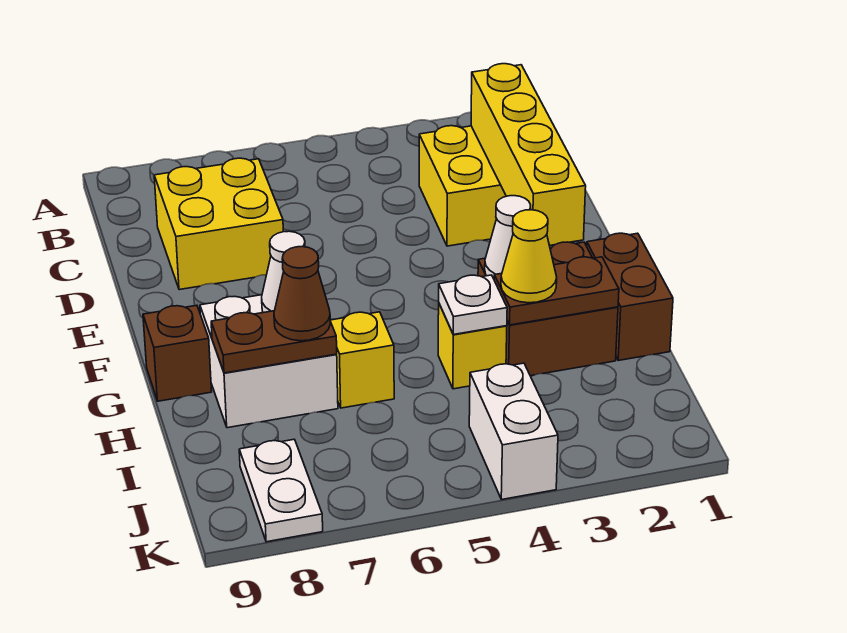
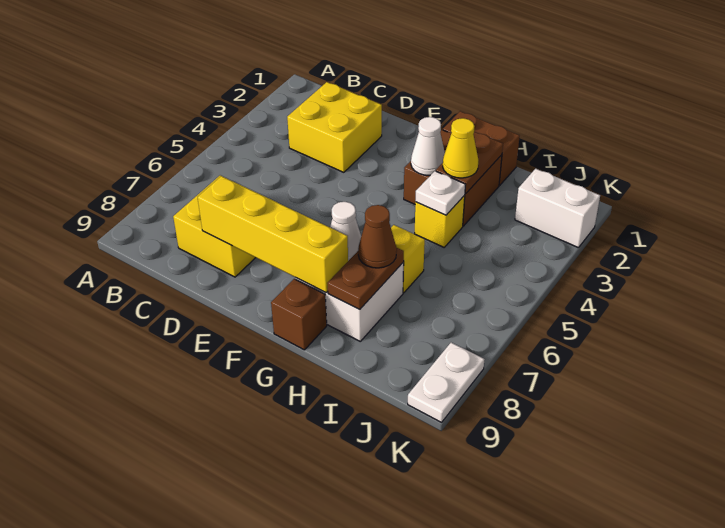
yellow 1x4 brick [471,64,586,246] -> yellow 1x4 brick moved to [198,176,348,293]
white 1x2 brick [469,363,558,500] -> white 1x2 brick moved to [515,169,600,248]
white 1x2 plate [239,439,323,542] -> white 1x2 plate turned to [408,343,485,422]

